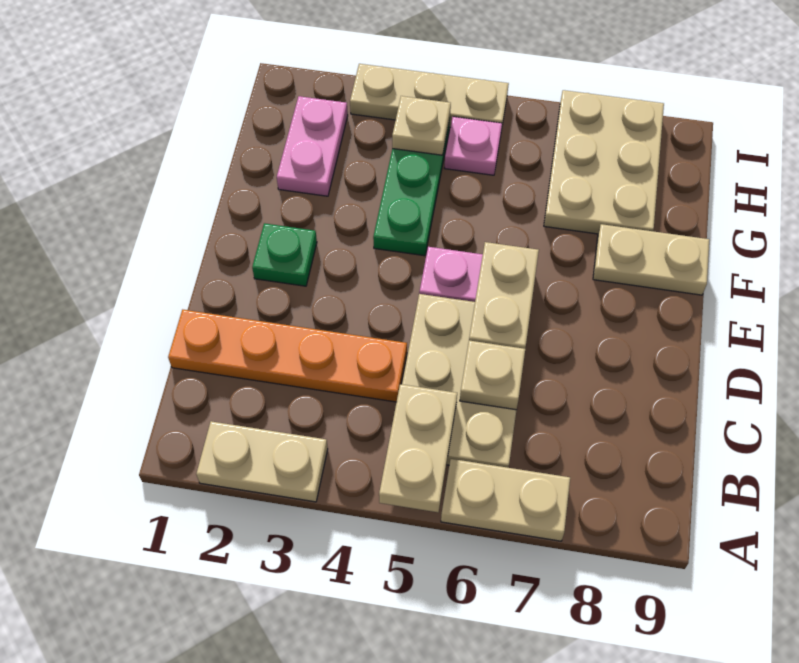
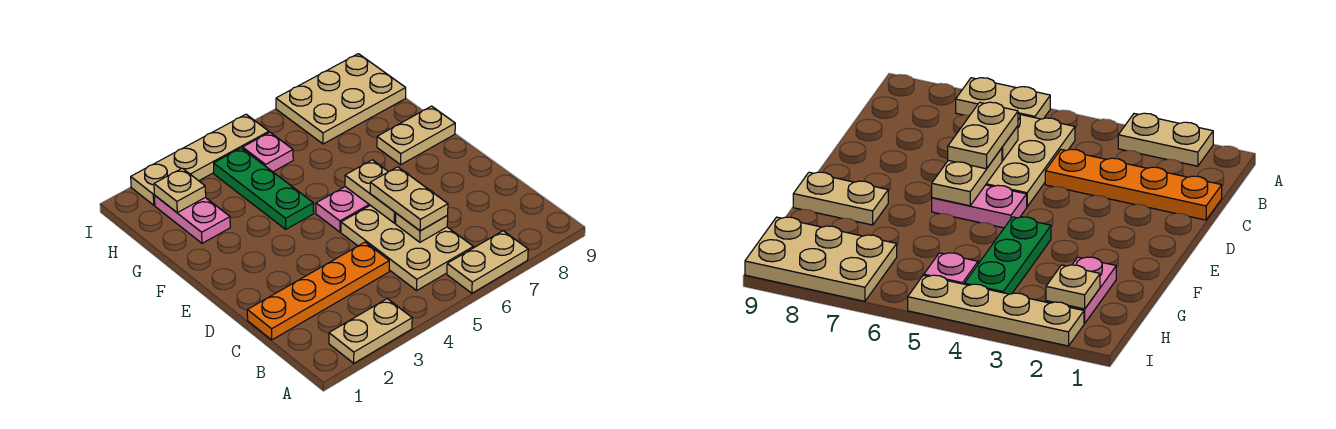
tan 1x2 plate [379,384,457,512] -> tan 1x2 plate moved to [370,167,448,231]
green 1x1 plate [252,223,317,286] -> none
tan 2x3 plate [544,90,664,234] -> tan 2x3 plate turned to [276,54,406,144]
tan 1x1 plate [392,96,451,155] -> tan 1x1 plate moved to [154,168,206,213]
tan 1x3 plate [350,64,509,131] -> tan 1x4 plate [131,114,269,205]

